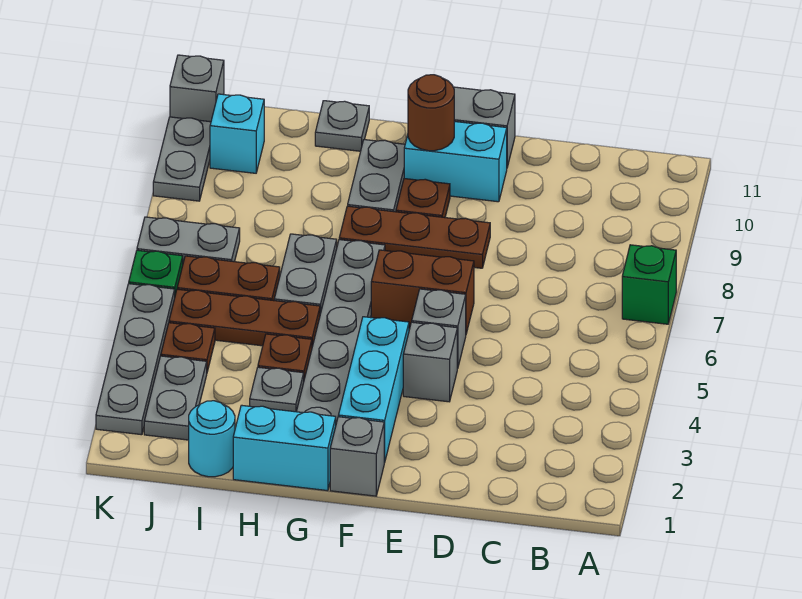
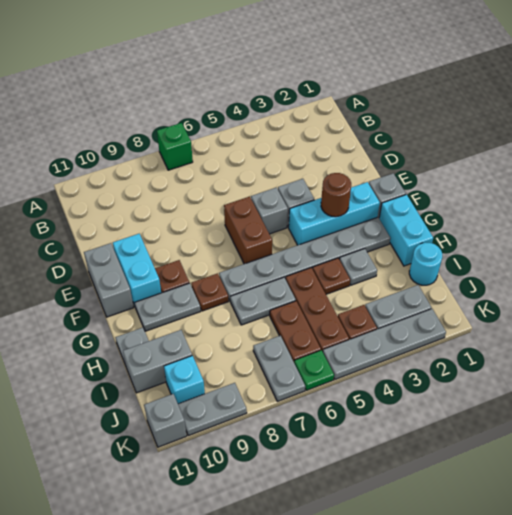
brown 1x3 plate [339,206,490,268] -> brown 1x1 plate [191,273,229,311]
brown 1x1 round brick [408,75,454,151] -> brown 1x1 round brick moved to [321,173,351,217]
none -> grey 1x2 brick [123,330,192,393]

